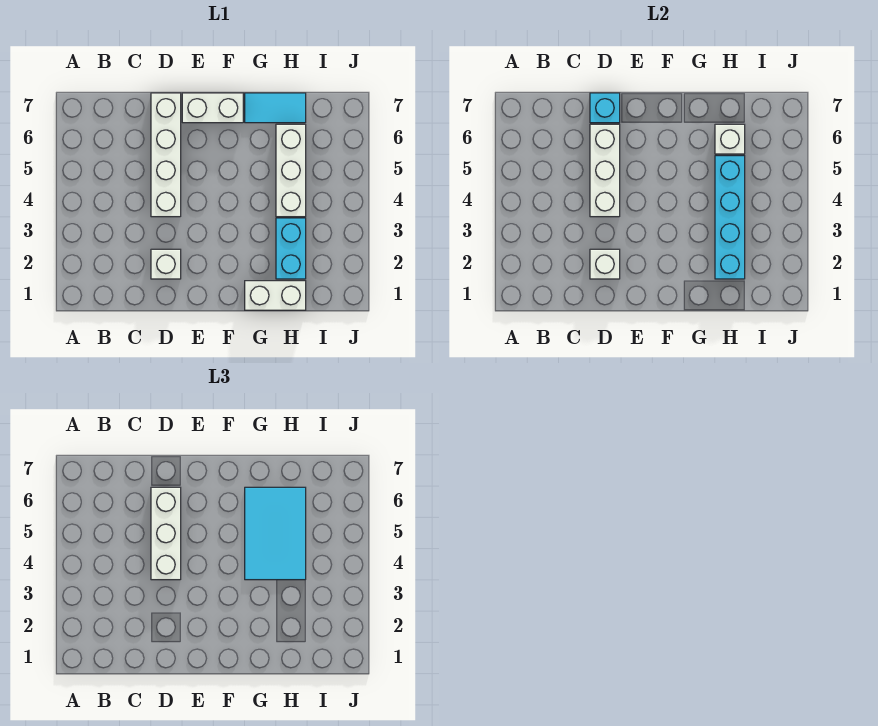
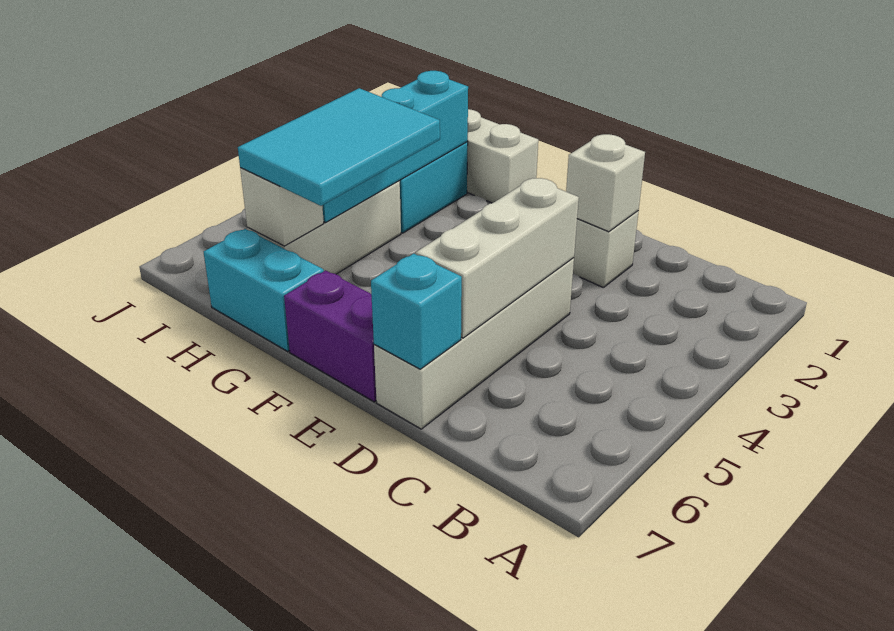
white 1x3 brick [151,487,181,580] -> none
white 1x2 brick [182,93,243,123] -> purple 1x2 brick [284,270,376,402]
cyan 1x2 tile [245,93,306,123] -> cyan 1x2 brick [204,229,324,351]

